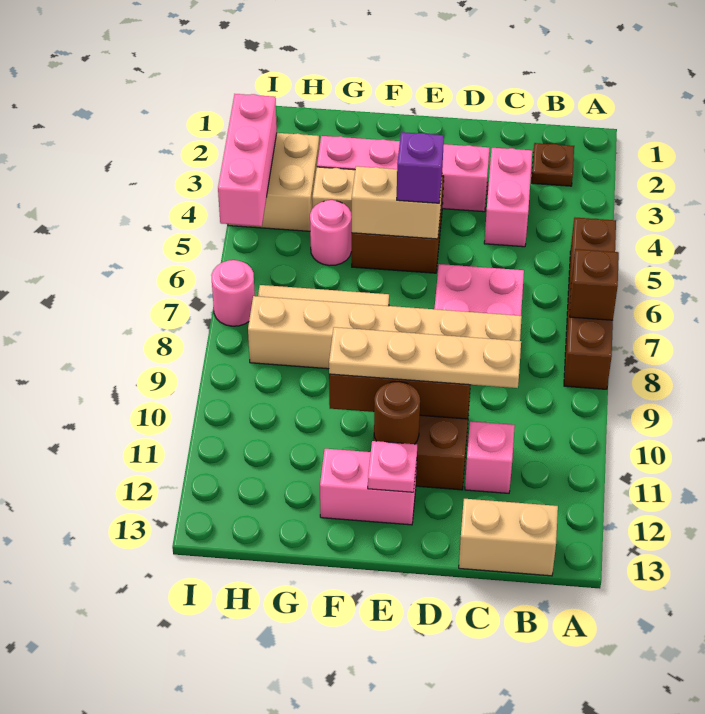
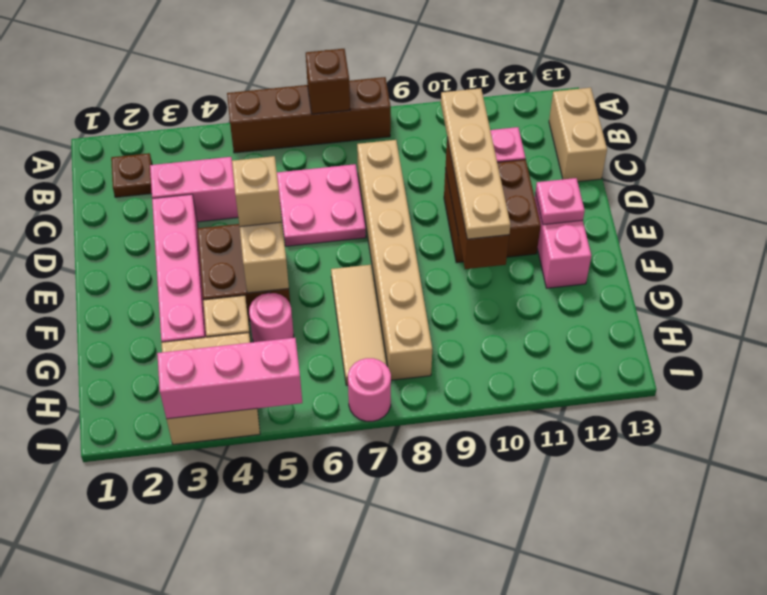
purple 1x1 brick [397,132,444,203] -> tan 1x1 brick [232,156,282,227]
brown 1x1 round brick [374,382,420,444] -> none

